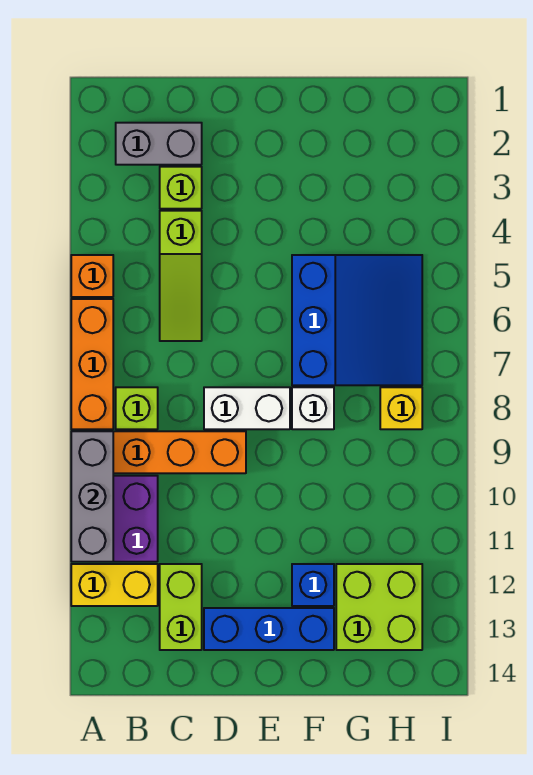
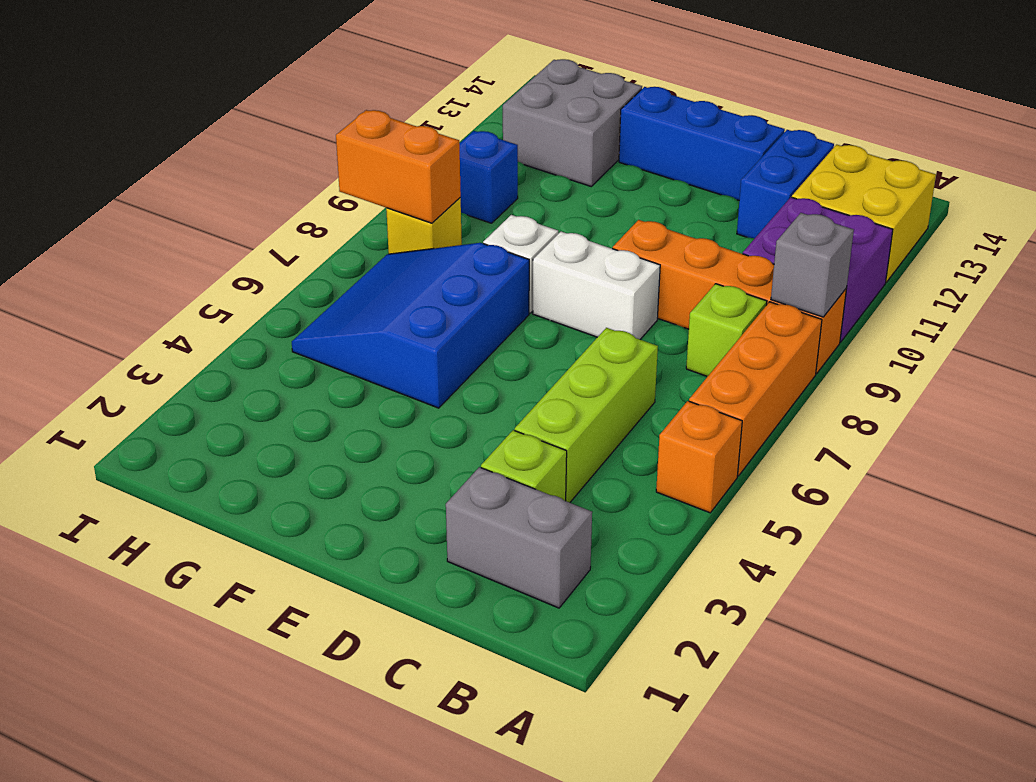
grey 1x3 brick [71,431,113,562] -> grey 1x1 brick [771,213,854,317]
yellow 1x2 brick [71,564,158,606] -> yellow 2x2 brick [792,145,936,282]
lime 1x3 slope [160,211,202,341] -> lime 1x3 brick [515,328,658,503]
lime 1x2 brick [160,564,202,650] -> blue 1x2 brick [737,130,834,239]
blue 1x1 brick [292,564,334,606] -> blue 1x1 brick moved to [459,131,518,223]
lime 2x2 brick [336,564,422,650] -> grey 2x2 brick [503,59,642,186]
none -> orange 1x2 brick [336,110,461,223]

